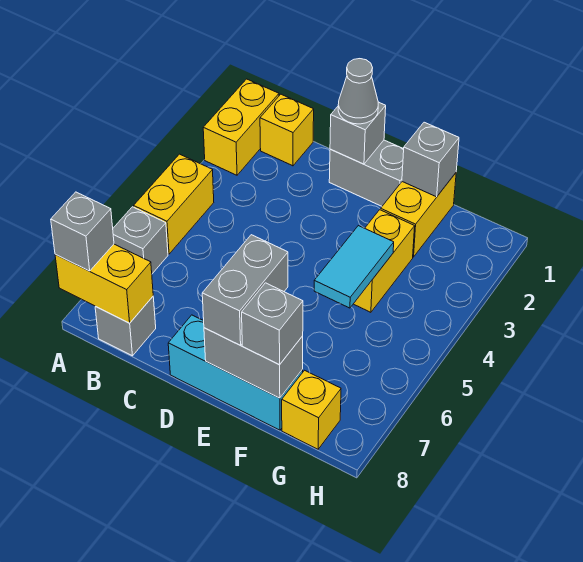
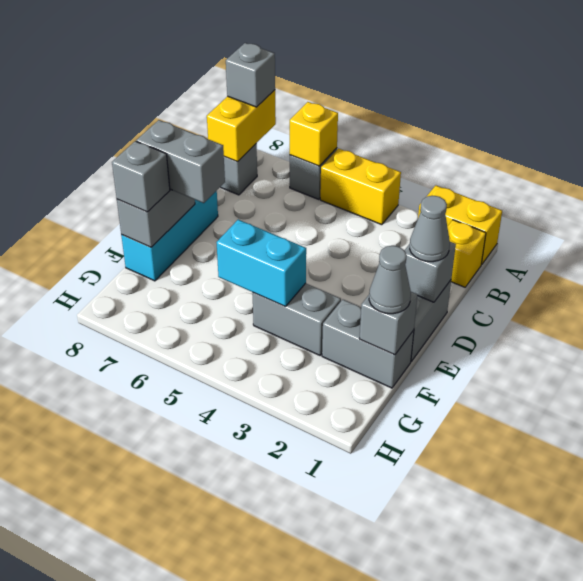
yellow 1x2 brick [381,173,456,257] -> grey 1x2 brick [322,300,414,388]
none -> grey 1x1 cone [369,246,411,314]
yellow 1x2 brick [354,210,415,312] -> grey 1x2 brick [253,283,341,355]
cyan 1x2 tile [314,226,394,308] -> cyan 1x2 brick [216,220,306,306]
yellow 1x1 brick [282,370,341,449] -> yellow 1x1 brick moved to [290,102,338,166]

